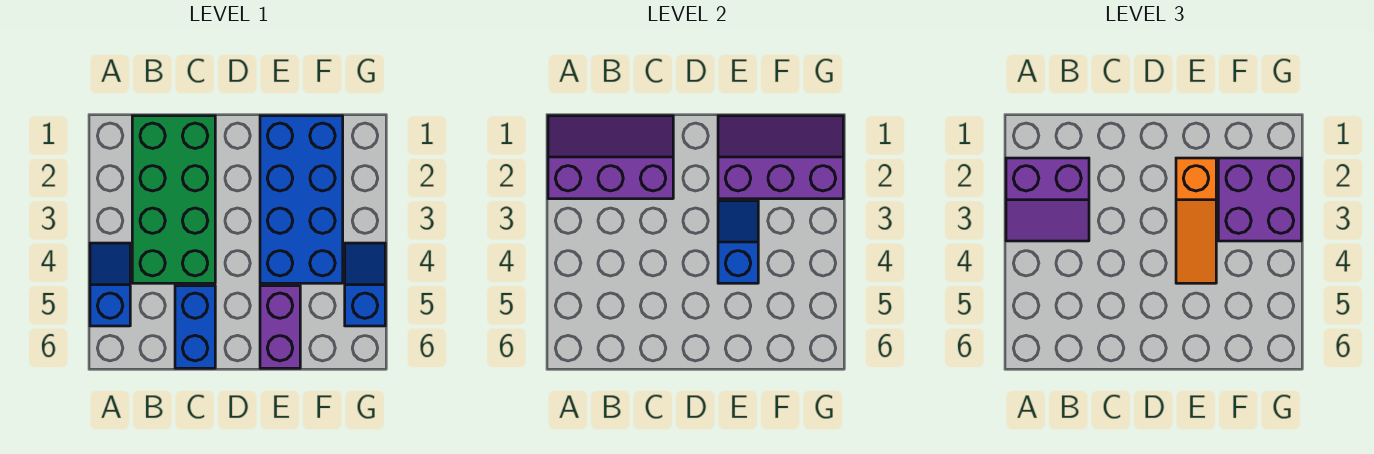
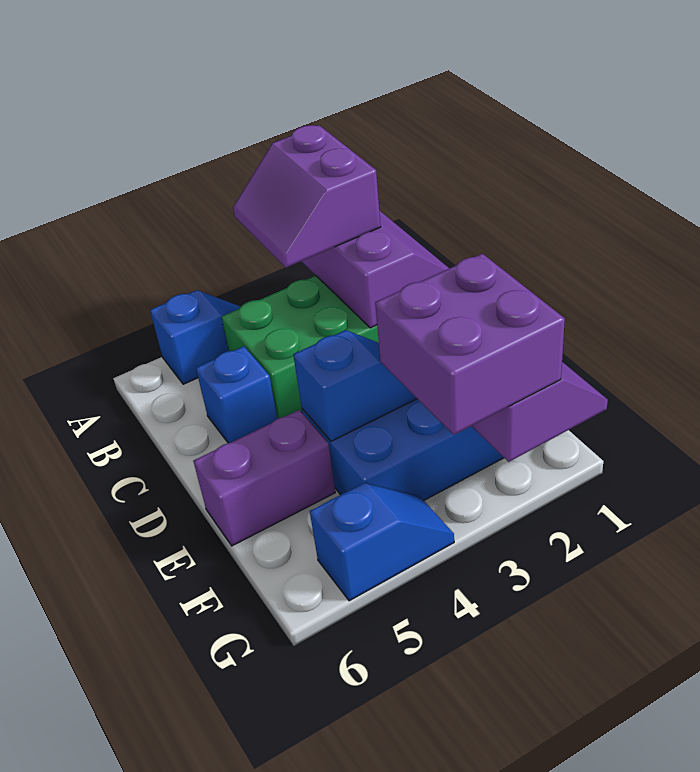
blue 1x2 brick [175,286,215,368] -> blue 1x1 brick [196,346,277,443]
orange 1x3 slope [1176,158,1216,283] -> none

